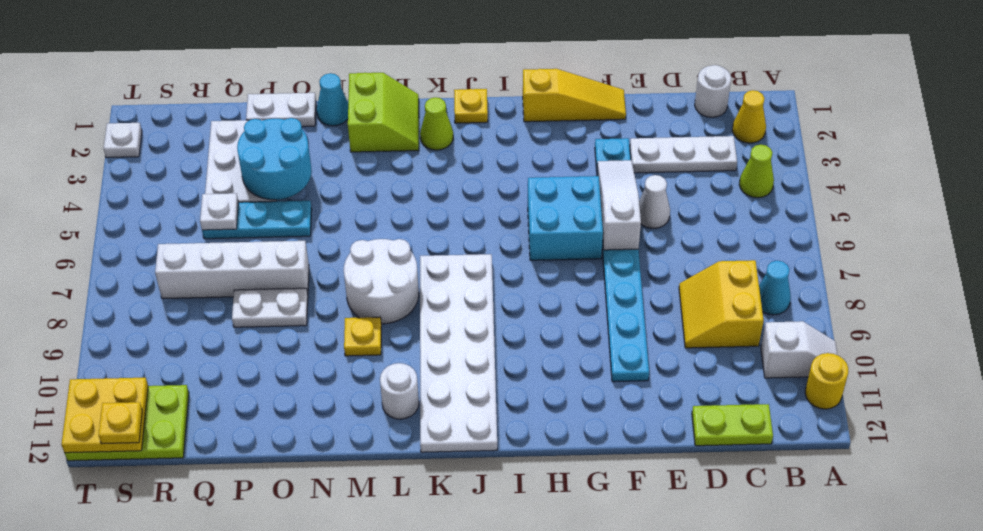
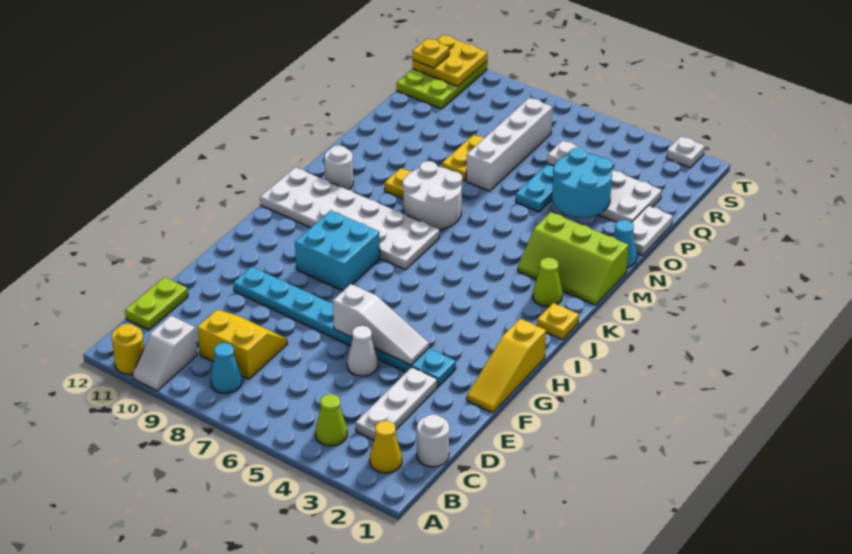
cyan 2x2 brick [528,176,603,260] -> cyan 2x2 brick moved to [295,210,380,291]
lime 2x2 slope [348,73,419,152] -> lime 2x3 slope [518,212,628,305]
white 1x2 plate [232,288,308,327] -> yellow 1x2 plate [442,135,484,181]

